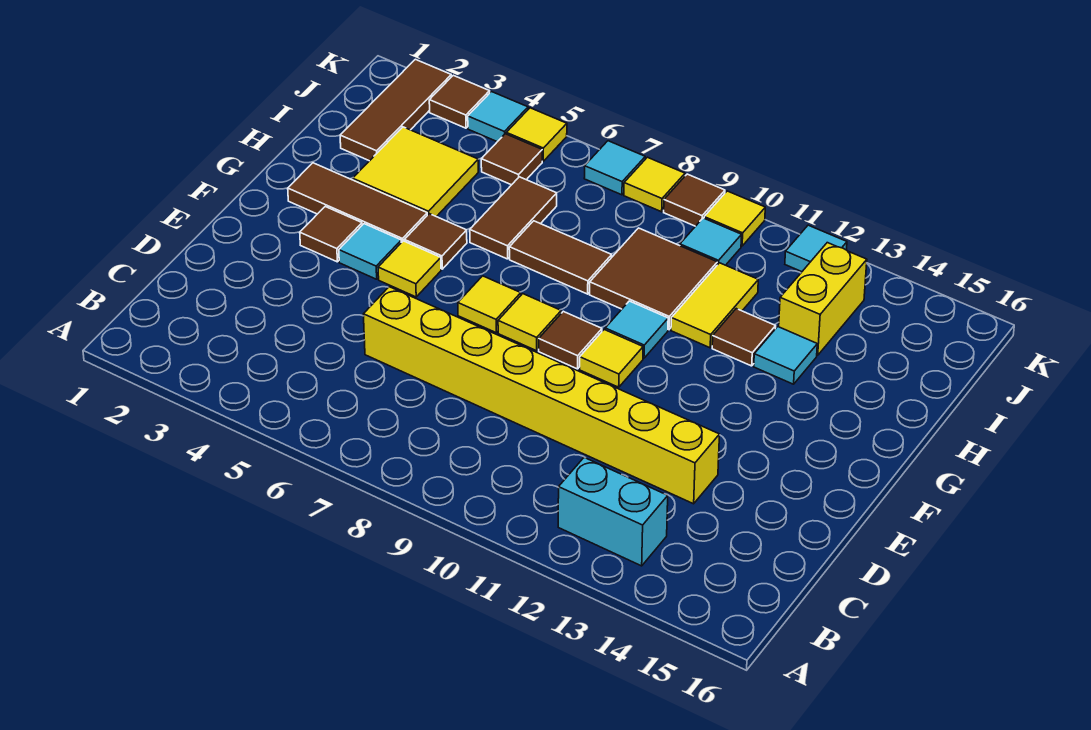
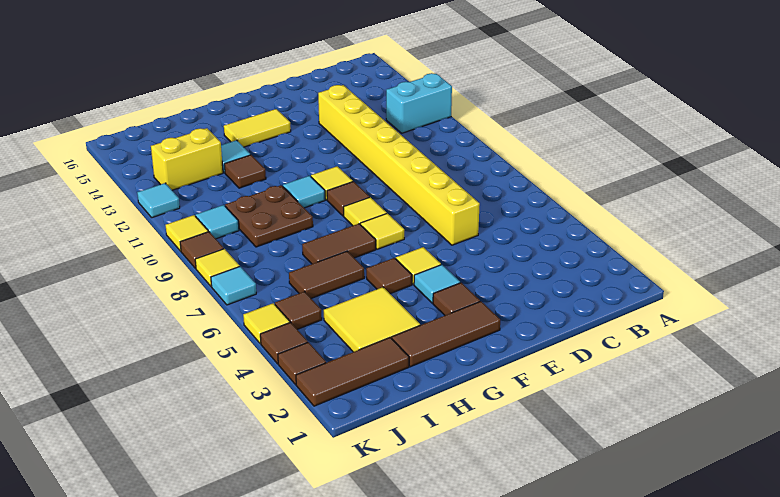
cyan 1x2 brick [558,458,668,566] -> cyan 1x2 brick turned to [386,73,452,133]
brown 1x3 tile [288,163,427,243] -> brown 1x3 tile turned to [392,301,500,367]
brown 1x2 tile [509,221,612,294] -> brown 1x2 tile turned to [302,224,376,264]
brown 2x2 tile [590,228,717,330] -> brown 2x2 plate [225,185,313,247]
yellow 1x2 tile [671,263,758,348] -> yellow 1x2 tile moved to [224,109,291,147]
cyan 1x1 tile [468,92,528,142] -> brown 1x1 tile [260,322,308,364]

